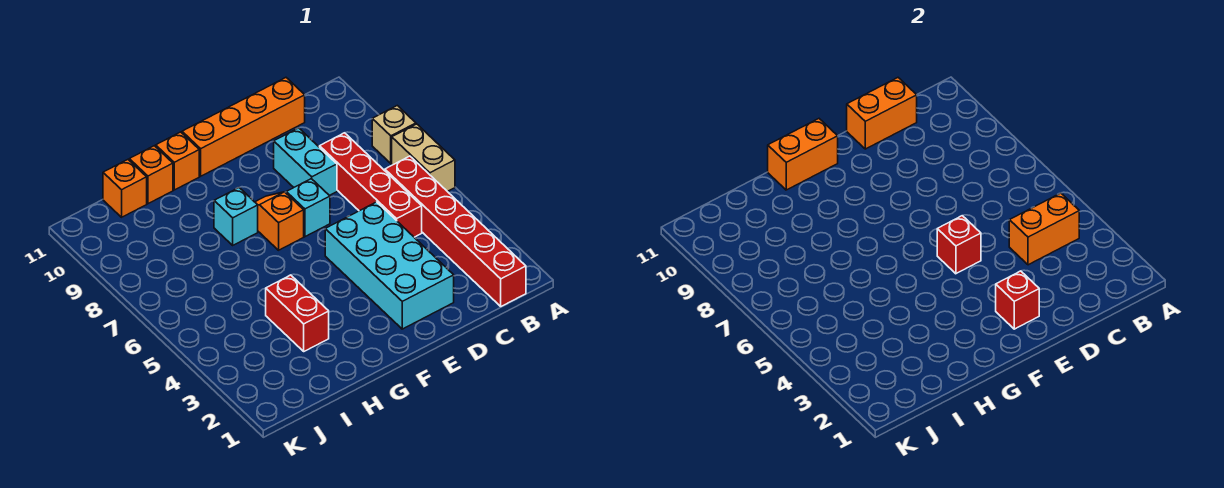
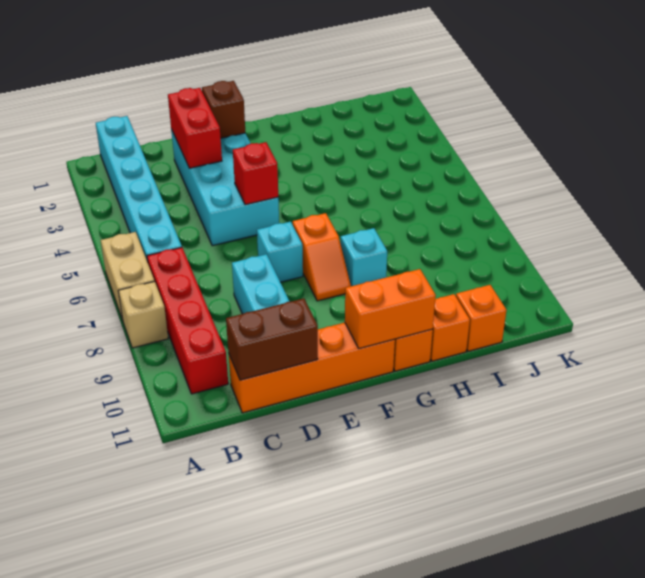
red 1x6 brick [385,156,526,306] -> cyan 1x6 brick [96,116,182,262]
orange 1x2 brick [1009,193,1079,265] -> none
red 1x4 brick [320,133,422,237] -> red 1x4 brick moved to [147,247,228,394]
orange 1x2 brick [847,78,917,149] -> brown 1x2 brick [226,298,318,380]
red 1x1 brick [996,271,1039,329] -> brown 1x1 brick [202,81,245,138]
red 1x2 brick [266,275,329,351] -> red 1x2 brick moved to [168,88,222,168]

